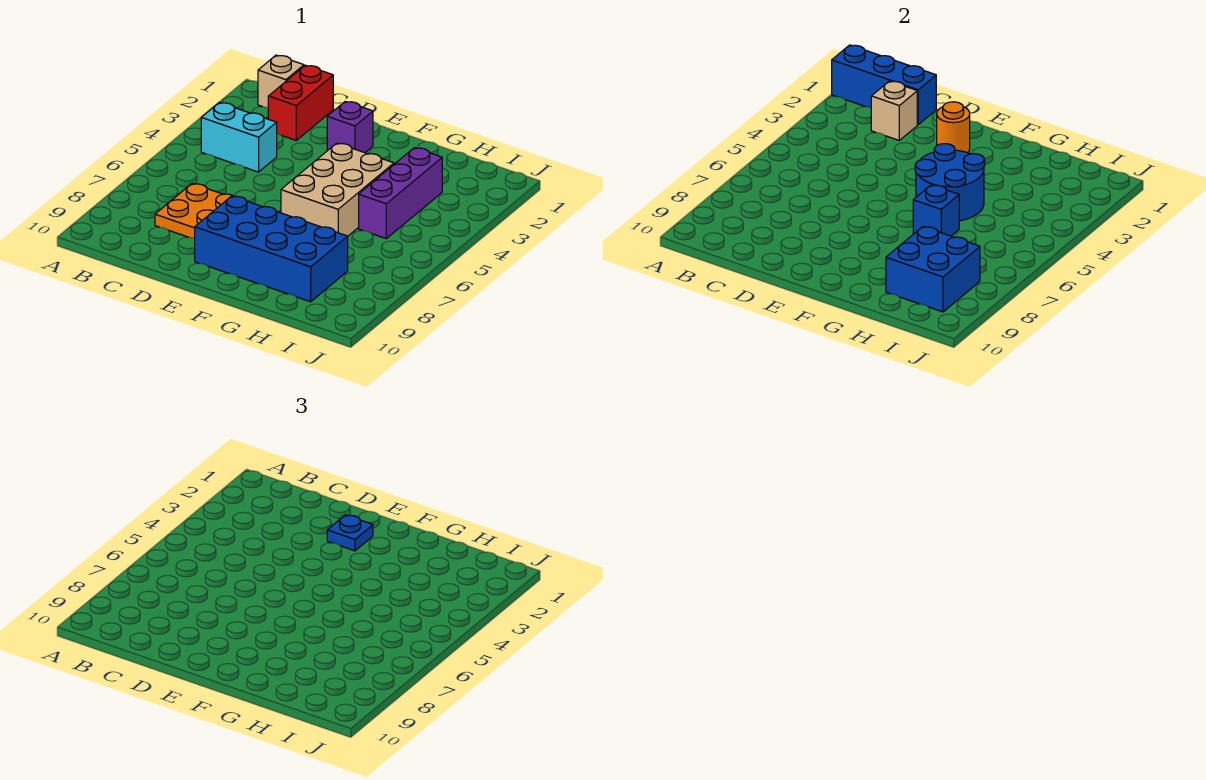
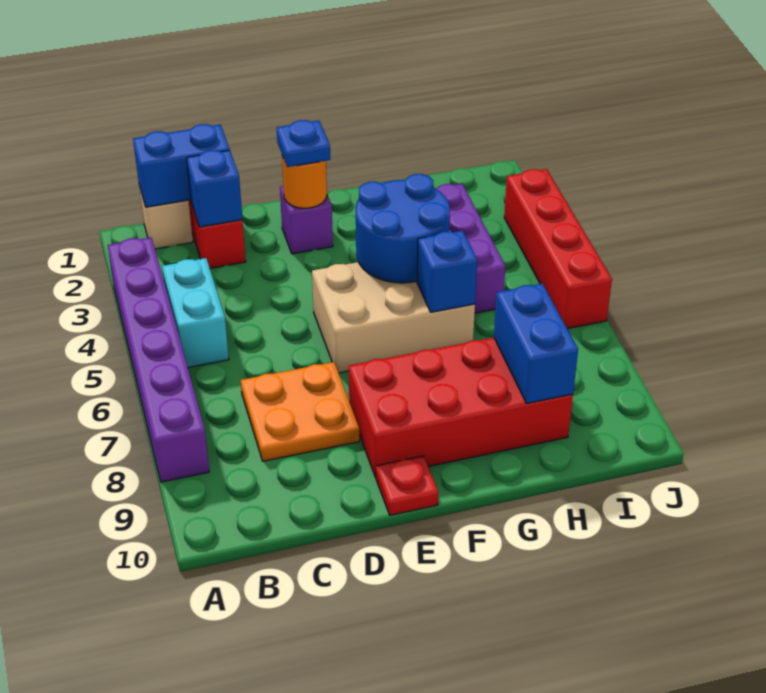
blue 1x3 brick [832,45,936,125] -> blue 1x2 brick [133,124,230,207]
none -> purple 1x6 brick [107,237,209,482]
cyan 1x2 brick [201,102,277,172] -> cyan 1x2 brick turned to [162,258,229,368]
tan 1x1 brick [871,81,917,140] -> blue 1x1 brick [187,150,242,227]
blue 2x4 brick [195,196,348,302] -> red 2x4 brick [349,338,573,477]
none -> red 1x1 plate [376,456,438,515]
tan 2x3 brick [281,143,394,236] -> tan 2x3 brick turned to [312,262,475,373]
blue 2x2 brick [886,227,980,312] -> blue 1x2 brick [494,284,578,404]
none -> red 1x4 brick [504,169,612,329]

